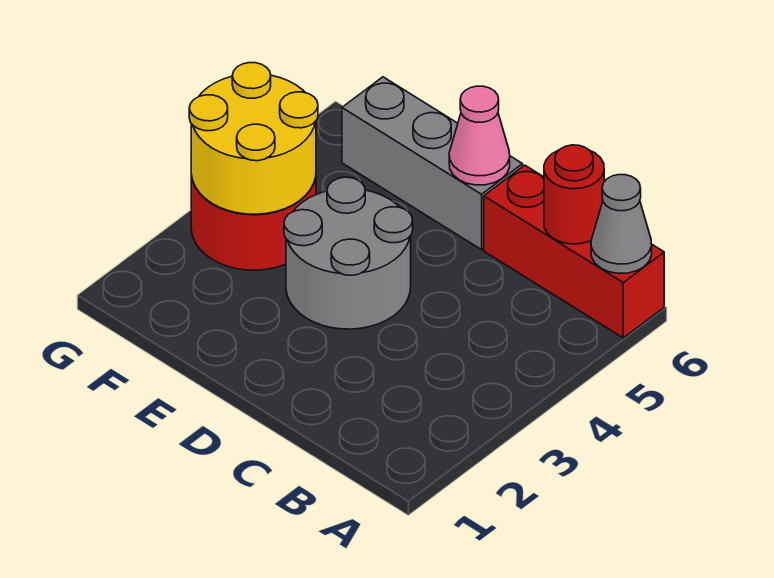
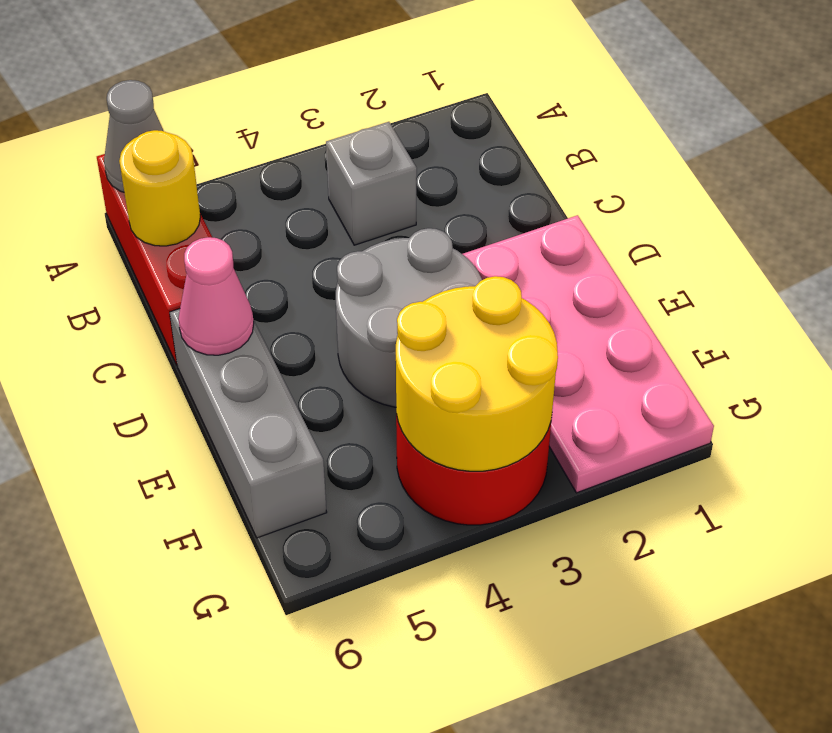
none -> grey 1x1 brick [326,122,417,245]
red 1x1 round brick [544,145,604,244] -> yellow 1x1 round brick [119,130,200,246]
none -> pink 2x4 plate [463,215,714,493]

